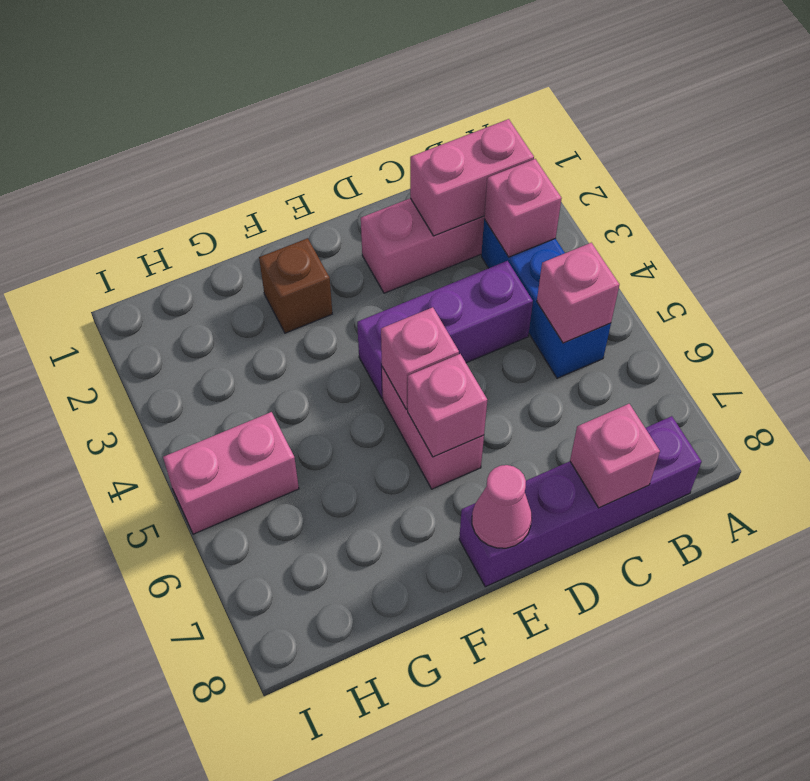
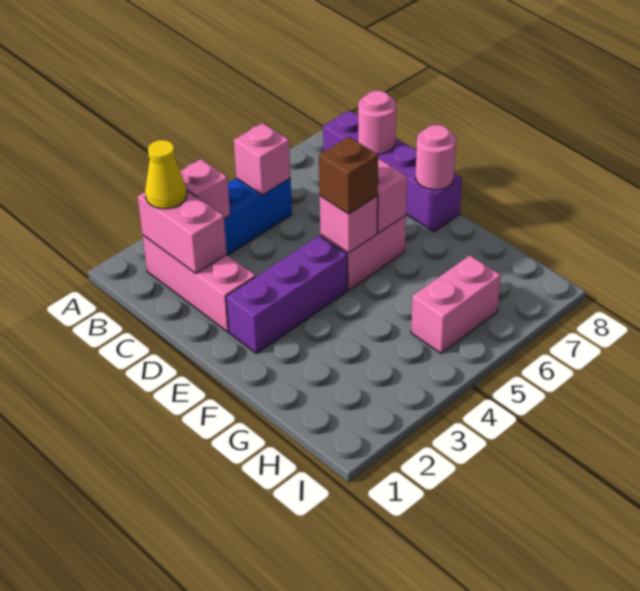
none -> yellow 1x1 cone [145,140,187,209]
purple 1x3 brick [357,261,533,398] -> purple 1x3 brick turned to [226,236,347,353]
pink 1x1 brick [570,404,660,508] -> pink 1x1 round brick [358,91,396,154]
pink 1x1 cone [472,465,532,548] -> pink 1x1 round brick [416,125,456,190]
brown 1x1 brick [259,238,332,333] -> brown 1x1 brick moved to [319,137,378,214]
pink 1x2 brick [163,412,299,534] -> pink 1x2 brick turned to [411,255,501,353]

